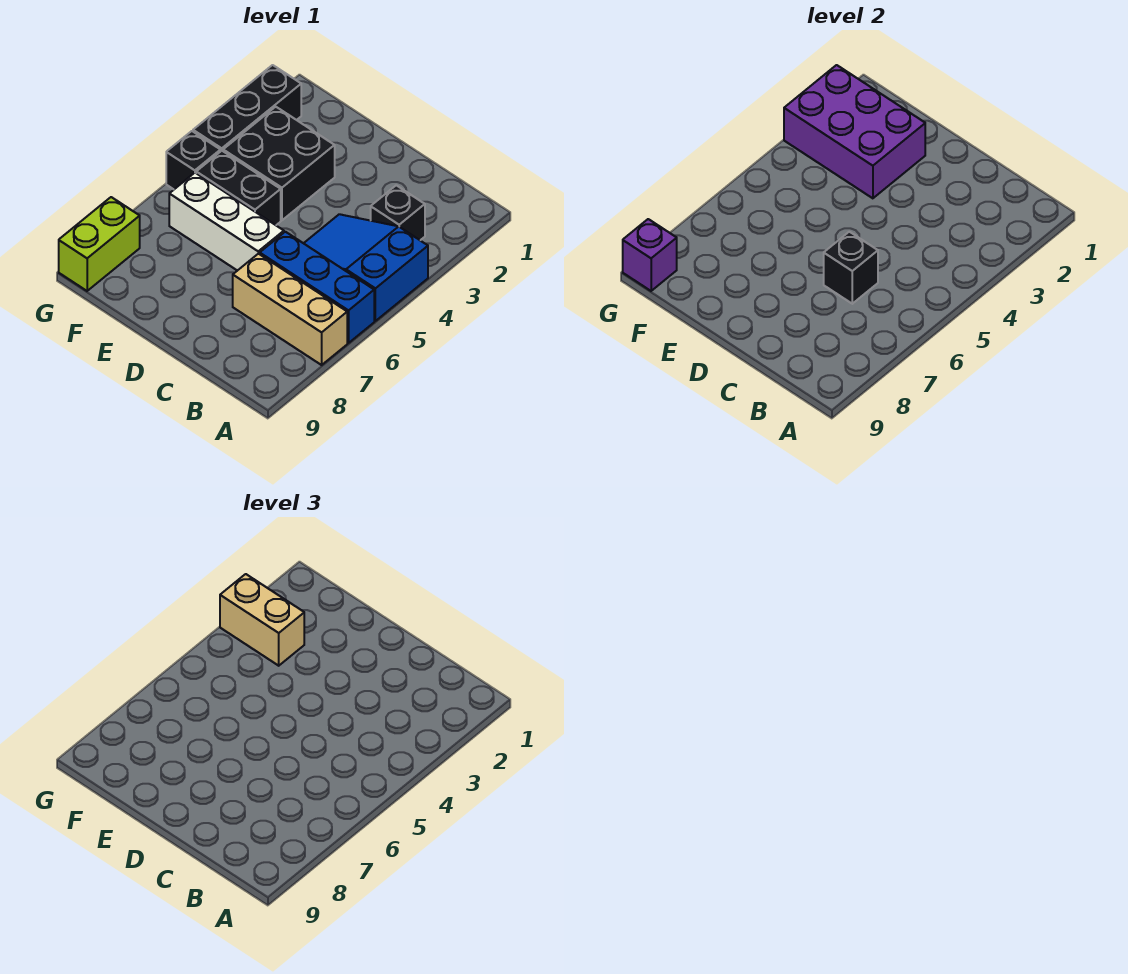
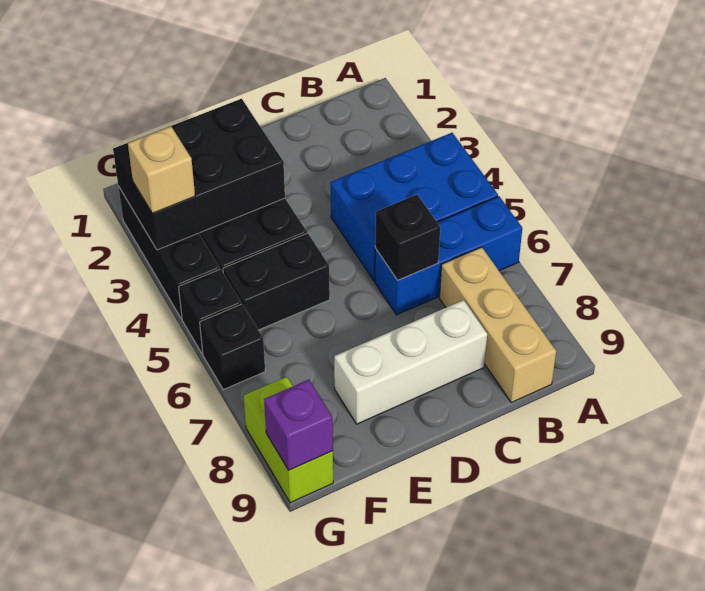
blue 2x3 slope [304,214,428,321] -> blue 2x3 brick [330,133,498,281]
tan 1x3 brick [233,254,347,365] -> tan 1x3 brick turned to [440,247,556,403]
black 1x1 brick [371,185,425,240] -> black 1x1 brick moved to [200,304,265,390]
white 1x3 brick [169,173,284,271] -> white 1x3 brick moved to [334,300,487,424]
purple 2x3 brick [784,65,925,198] -> black 2x3 brick [113,99,285,250]
tan 1x2 brick [220,574,304,666] -> tan 1x1 brick [128,126,195,213]

